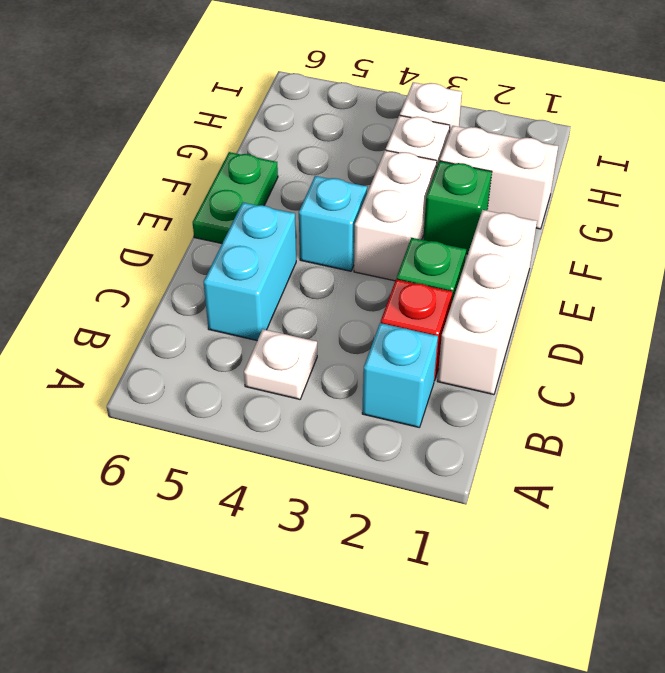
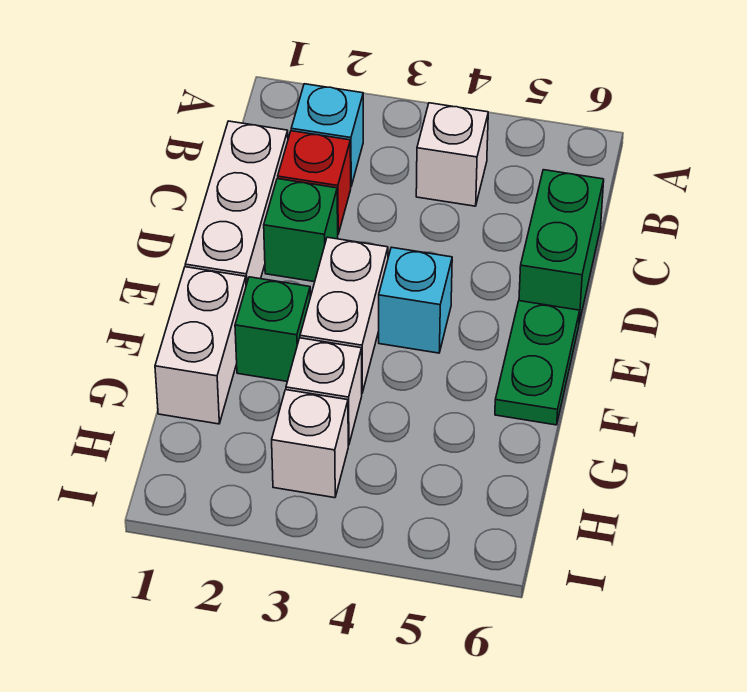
white 1x1 plate [244,329,317,399] -> white 1x1 brick [416,103,488,206]
cyan 1x2 brick [204,202,296,340] -> none
none -> green 1x2 brick [519,170,604,322]
white 1x2 brick [440,126,558,229] -> white 1x2 brick turned to [155,267,246,424]

